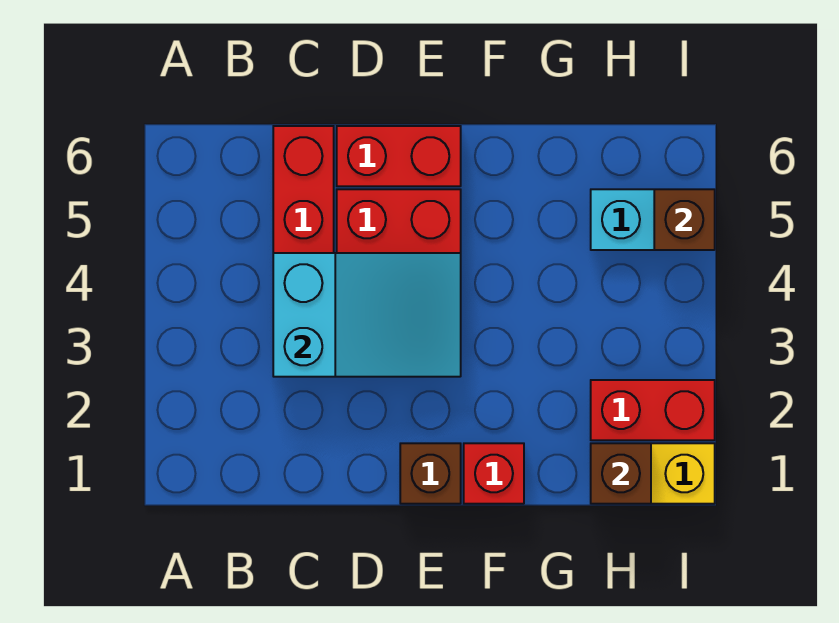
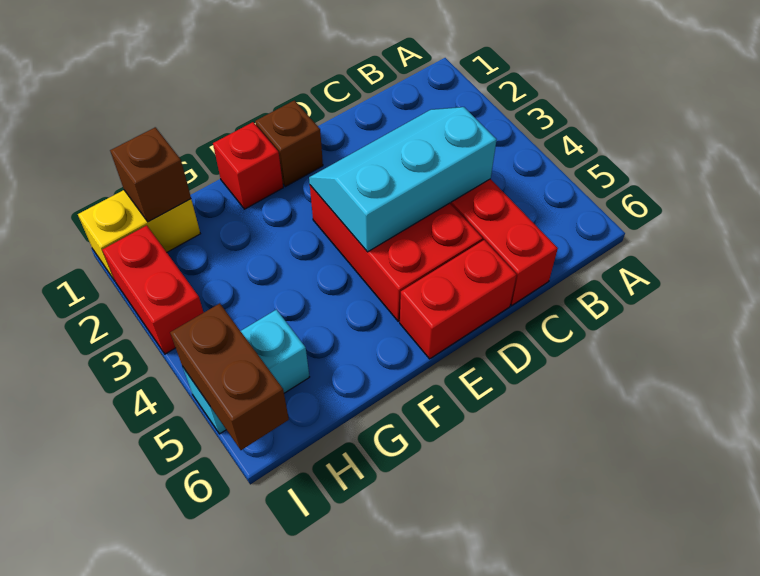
cyan 2x3 slope [273,253,461,377] -> cyan 2x3 slope turned to [309,107,497,252]
red 1x2 brick [591,380,715,440] -> red 1x2 brick turned to [102,225,204,354]
brown 1x1 brick [654,189,715,250] -> brown 1x2 brick [170,303,289,450]

